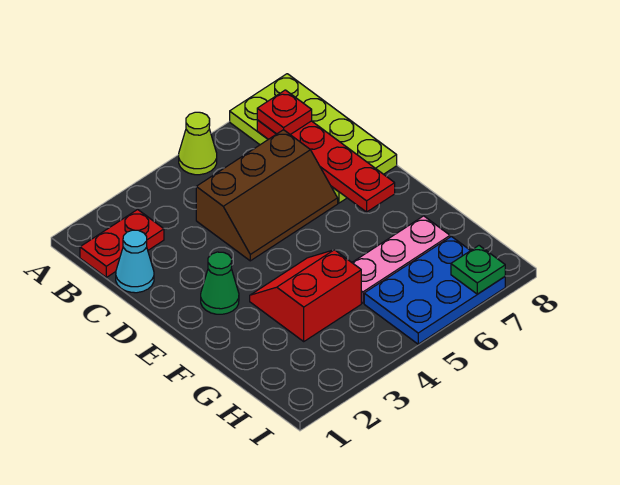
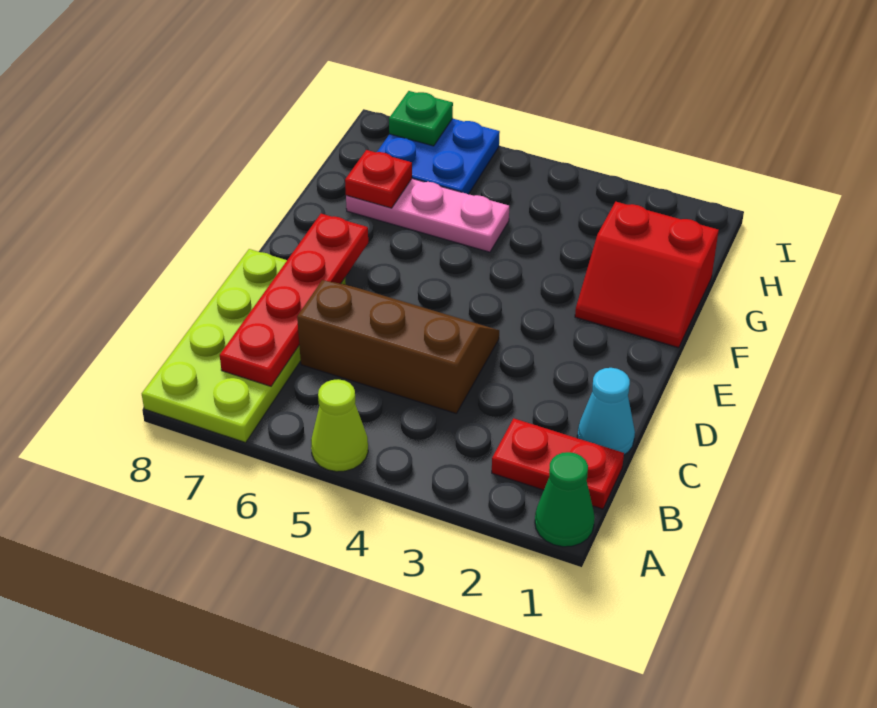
red 1x1 plate [257,90,312,135] -> red 1x1 plate moved to [345,150,412,208]
green 1x1 cone [201,252,239,314] -> green 1x1 cone moved to [535,452,595,547]
red 2x2 slope [250,250,361,341] -> red 2x2 slope moved to [575,202,719,348]
blue 2x3 plate [364,236,505,344] -> blue 2x2 plate [377,119,500,194]

